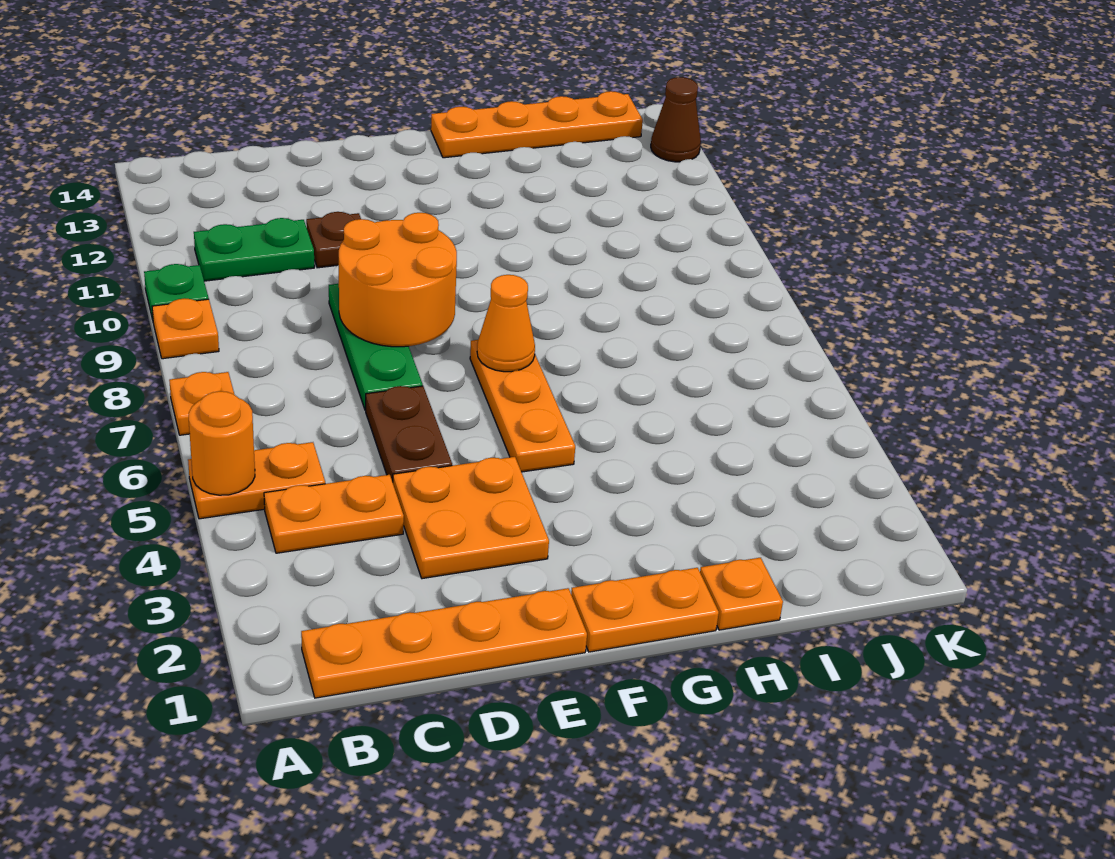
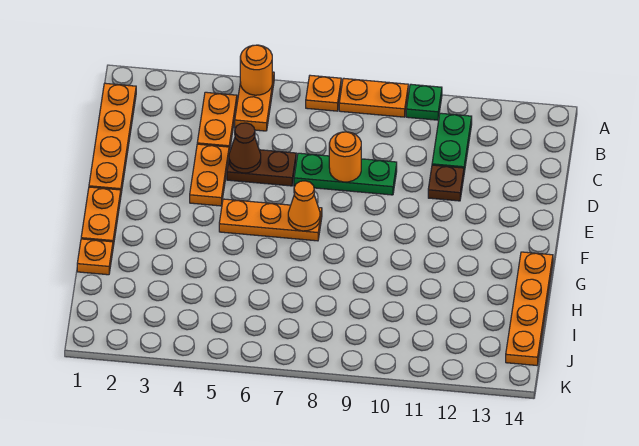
orange 1x1 plate [152,298,219,359] -> orange 1x2 plate [339,78,408,117]
orange 2x2 plate [393,457,549,579] -> orange 1x2 plate [190,144,229,206]
orange 2x2 round brick [339,213,457,347] -> orange 1x1 round brick [329,132,361,182]
brown 1x1 cone [651,77,701,162] -> brown 1x1 cone moved to [229,123,261,173]

